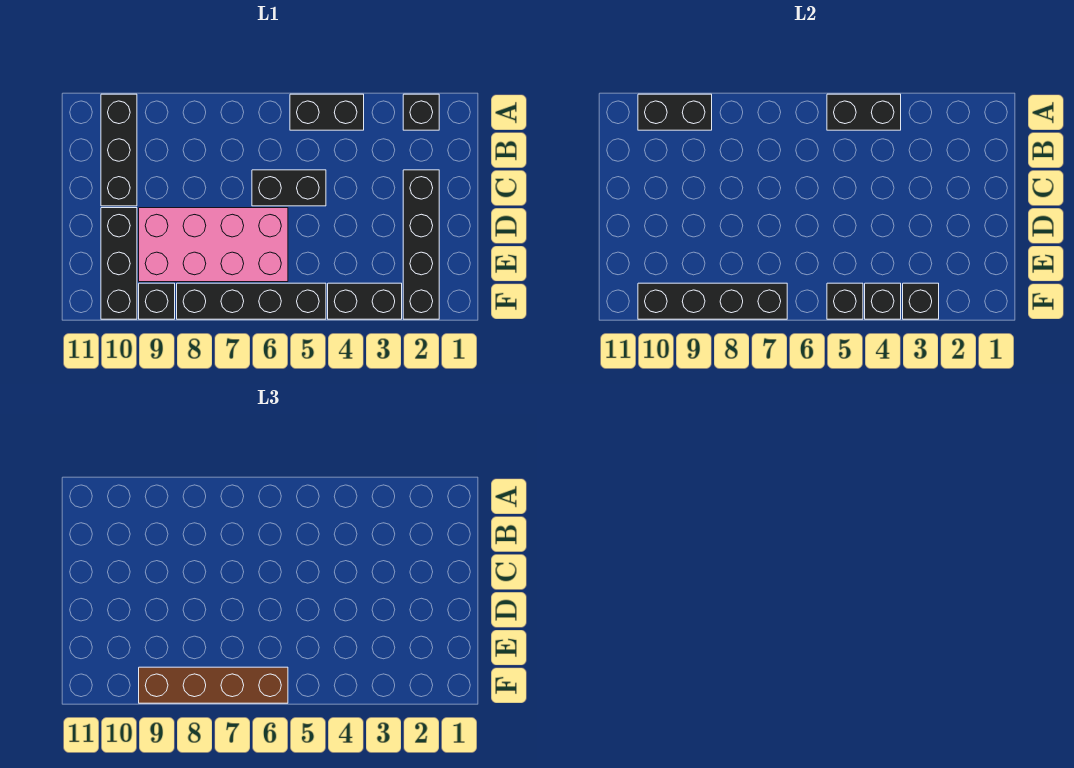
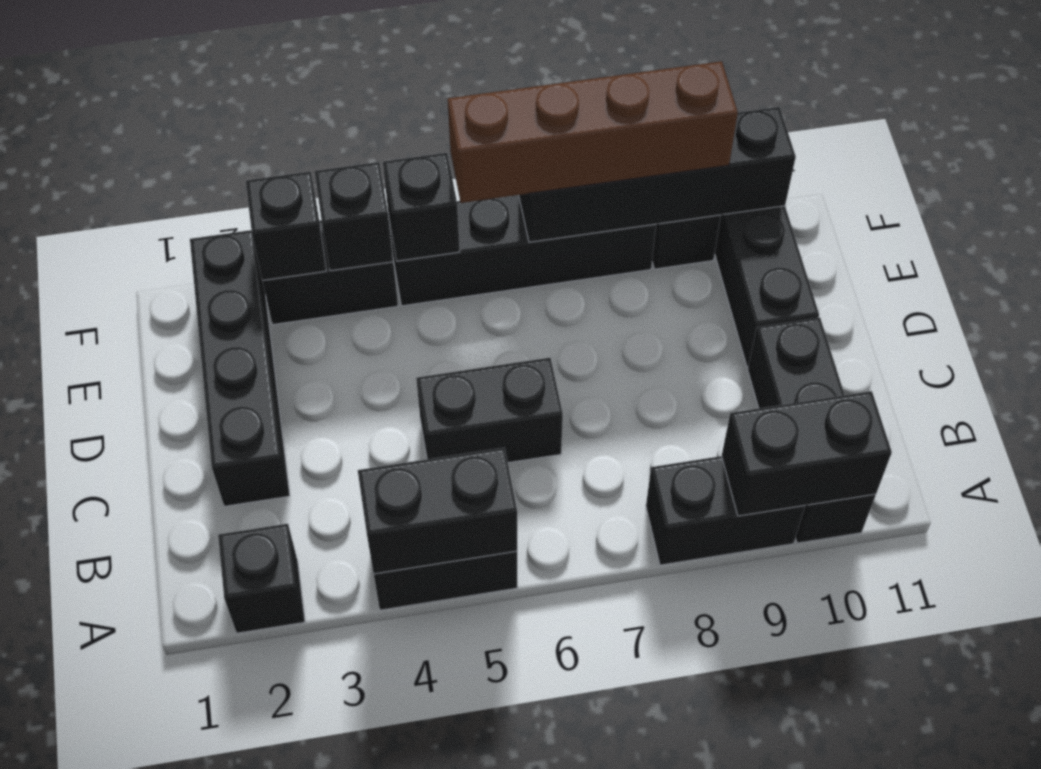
none -> black 1x2 brick [646,456,805,565]
pink 2x4 brick [139,208,288,282] -> none

